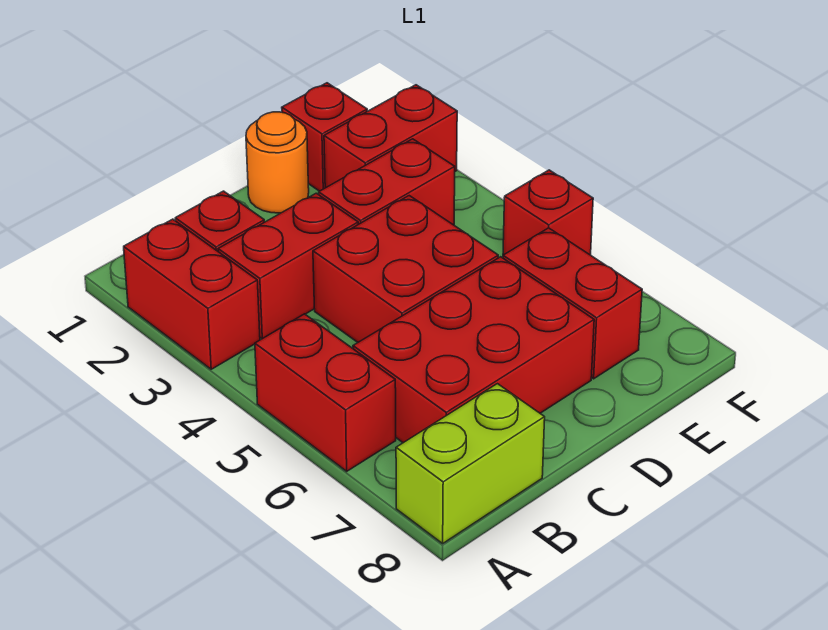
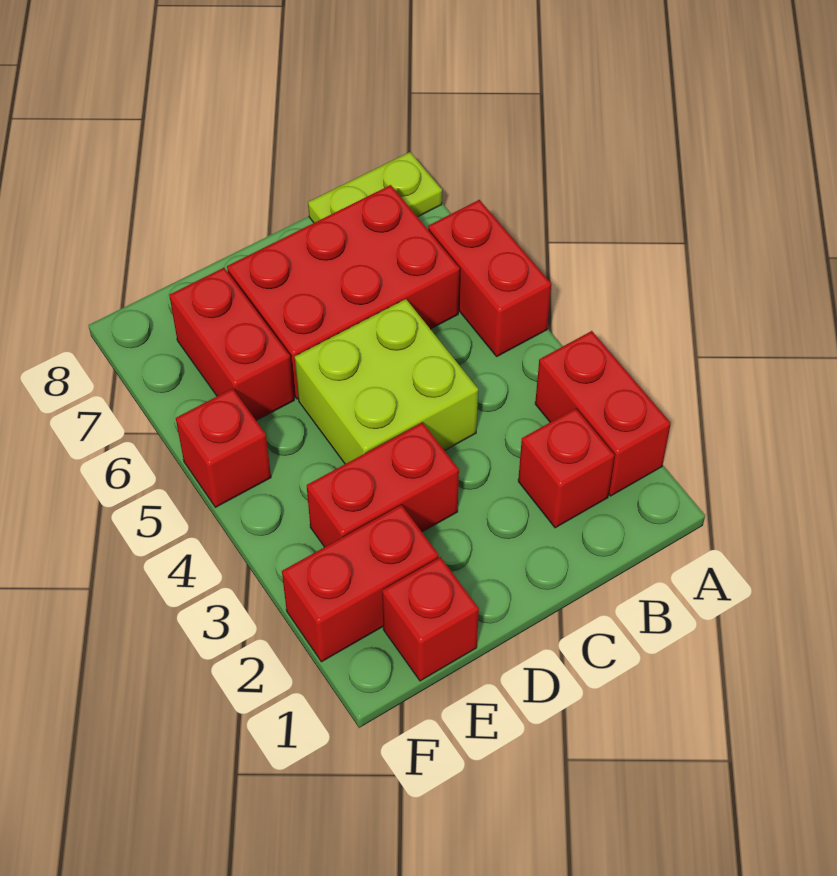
lime 1x2 brick [396,384,545,543] -> lime 1x2 plate [308,152,442,223]
red 1x2 brick [218,193,358,339] -> none
red 2x2 brick [313,196,498,342] -> lime 2x2 brick [295,299,478,464]
orange 1x1 round brick [246,112,309,213] -> none

